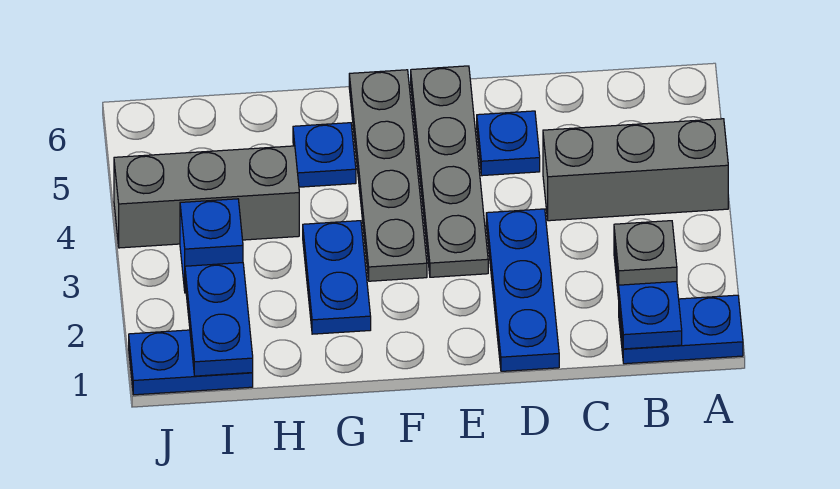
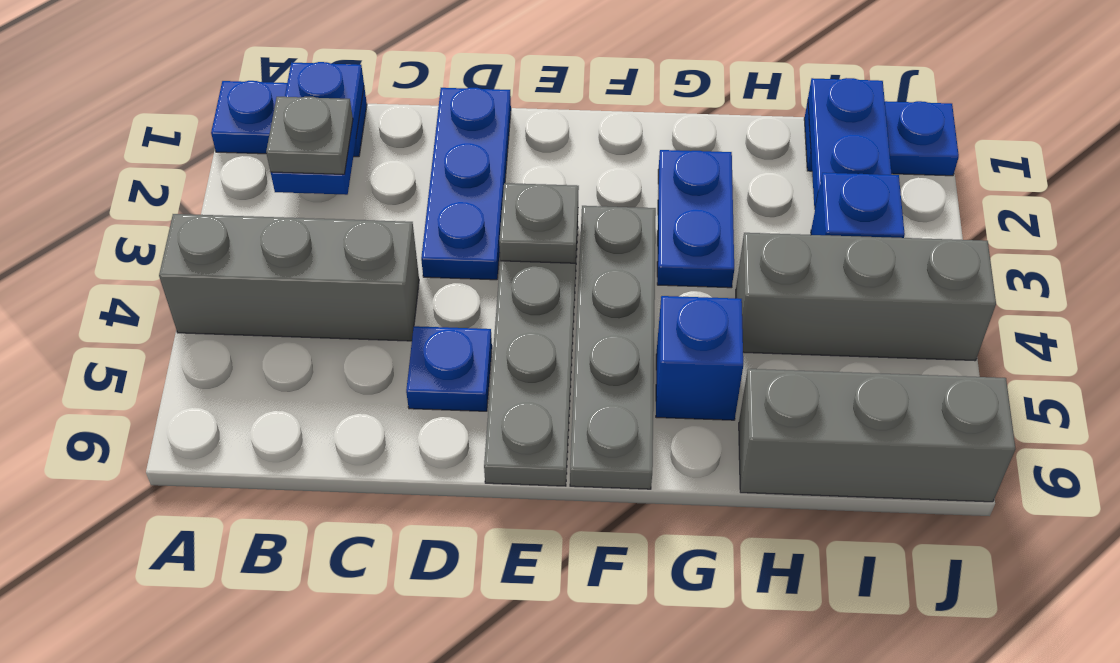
none -> grey 1x1 plate [499,183,579,263]
blue 1x1 plate [293,123,356,187] -> blue 1x1 brick [656,296,743,420]
none -> grey 1x3 brick [739,369,1015,502]

